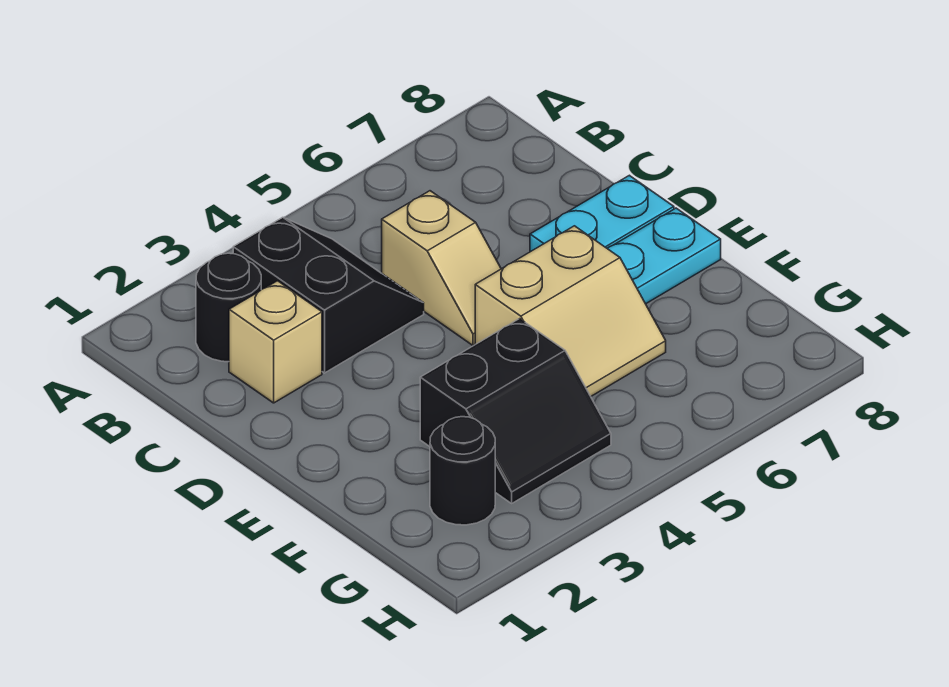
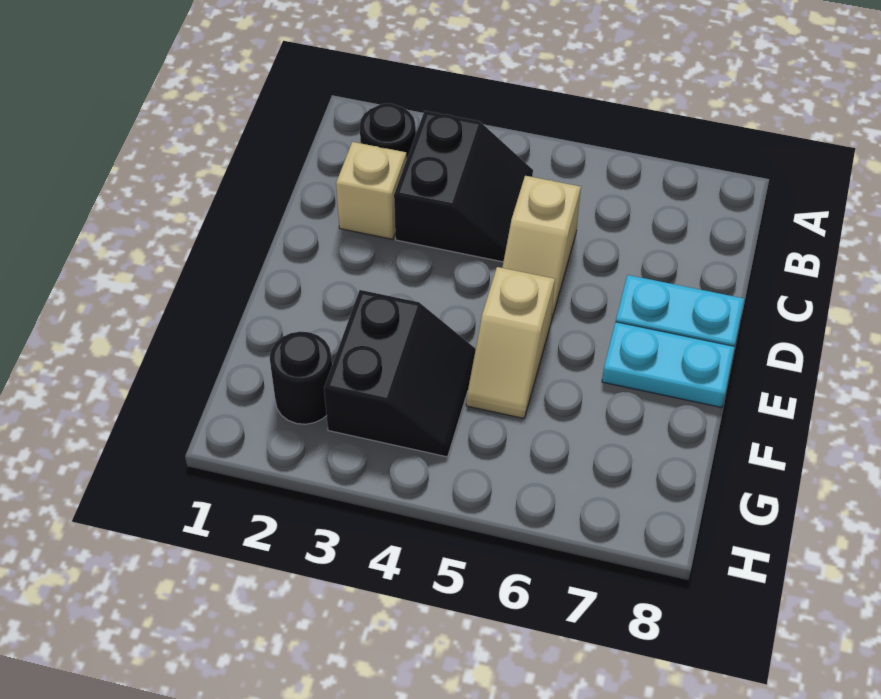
tan 2x2 slope [475,226,666,396] -> tan 1x2 slope [466,267,555,418]
black 2x2 slope [420,319,611,503] -> black 2x2 slope turned to [324,290,476,457]

